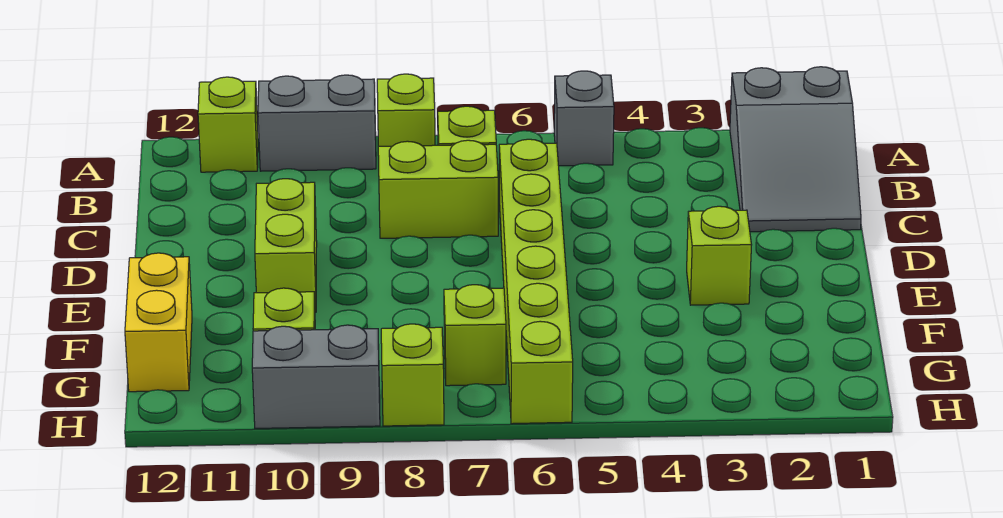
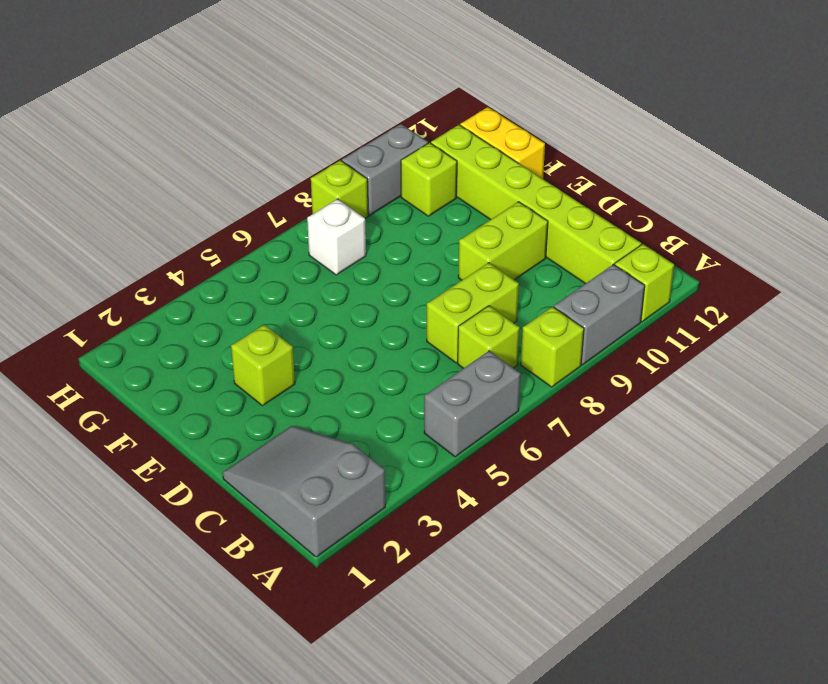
grey 1x1 brick [554,71,614,166] -> grey 1x2 brick [424,351,520,457]
lime 1x6 brick [499,139,573,424] -> lime 1x6 brick moved to [431,125,641,284]
lime 1x2 brick [255,179,317,312] -> lime 1x2 brick turned to [458,202,548,280]
lime 1x1 brick [444,285,506,386] -> white 1x1 brick [307,199,366,275]

